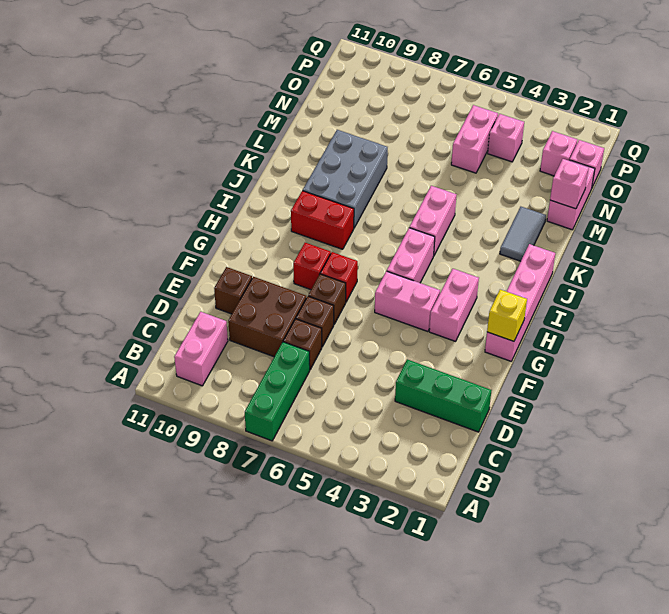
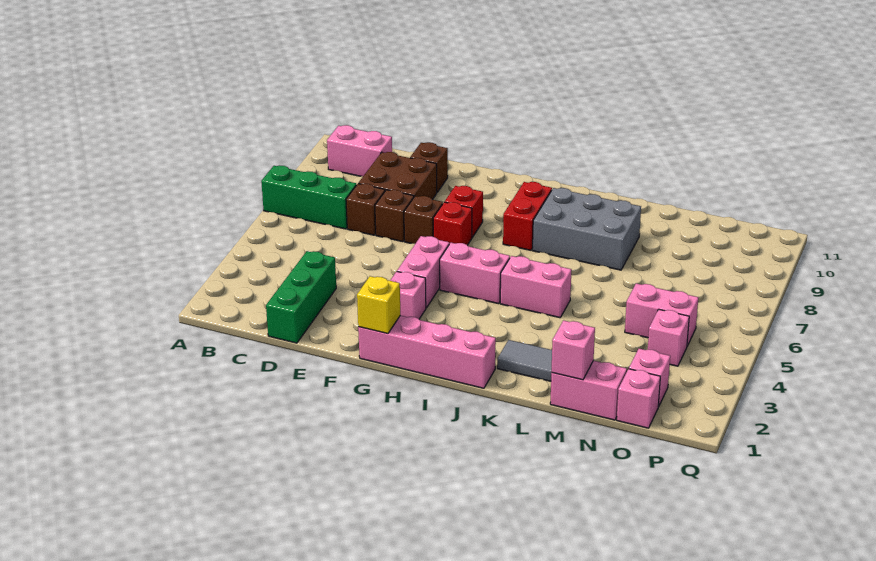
pink 1x2 brick [429,269,479,341] -> pink 1x1 brick [390,271,426,319]

